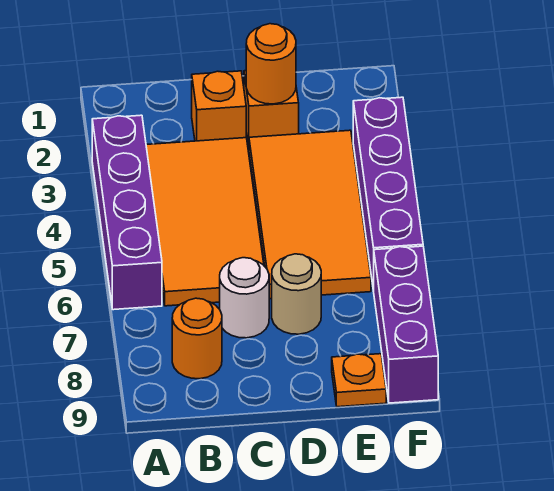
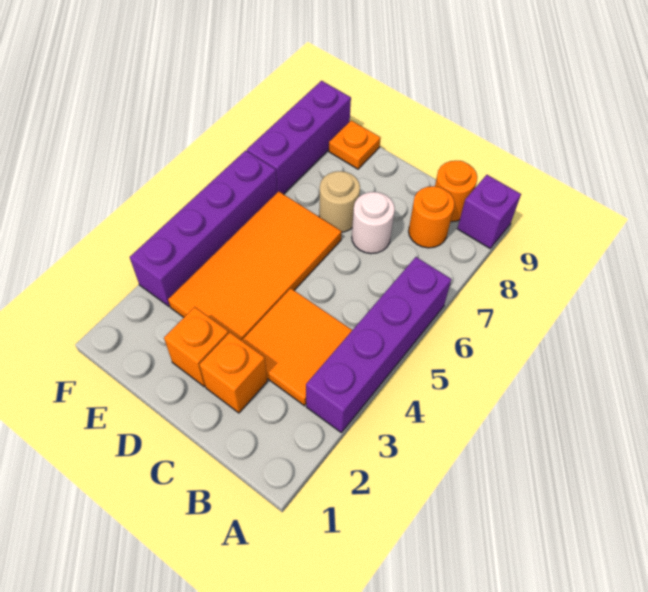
none -> purple 1x1 brick [457,175,521,248]
orange 2x4 tile [146,138,264,306] -> orange 2x2 tile [242,288,352,406]
orange 1x1 round brick [246,24,296,104] -> orange 1x1 round brick moved to [435,161,477,222]

